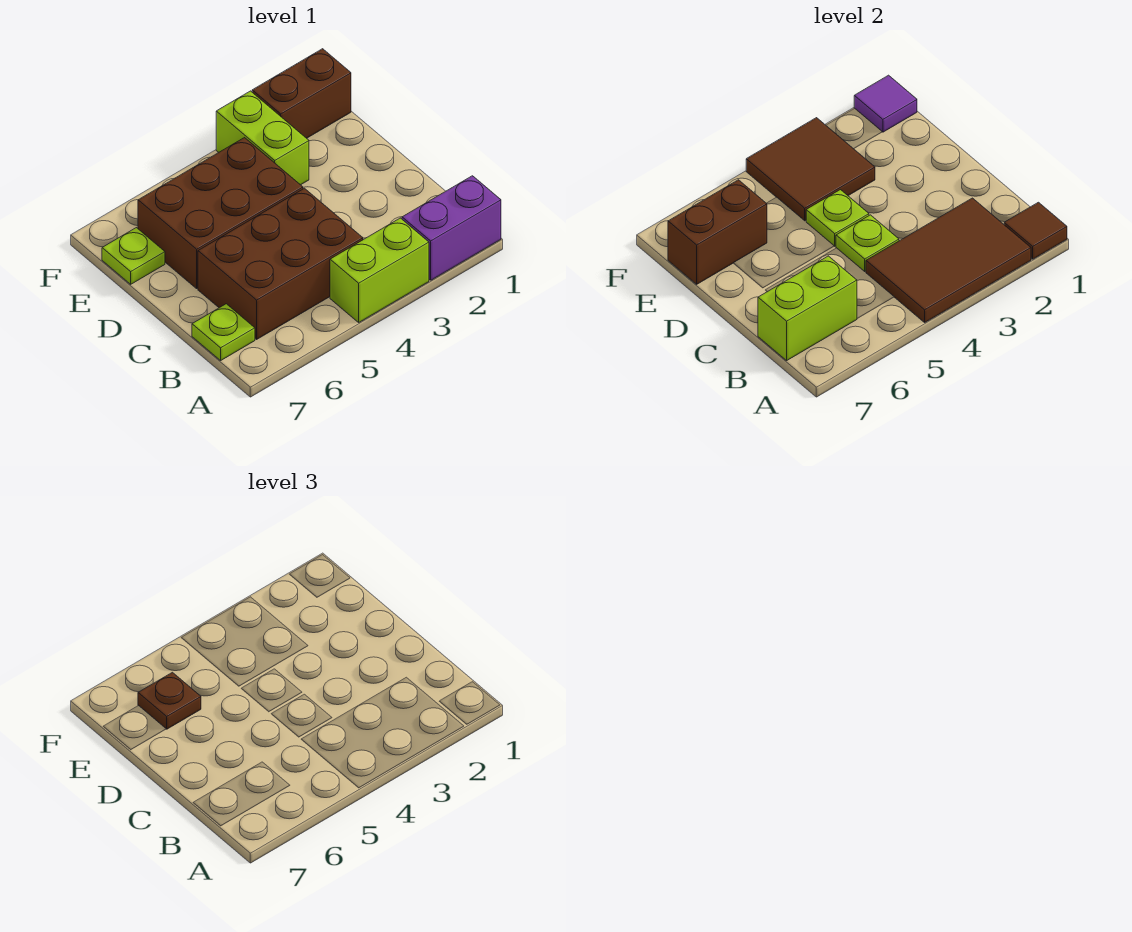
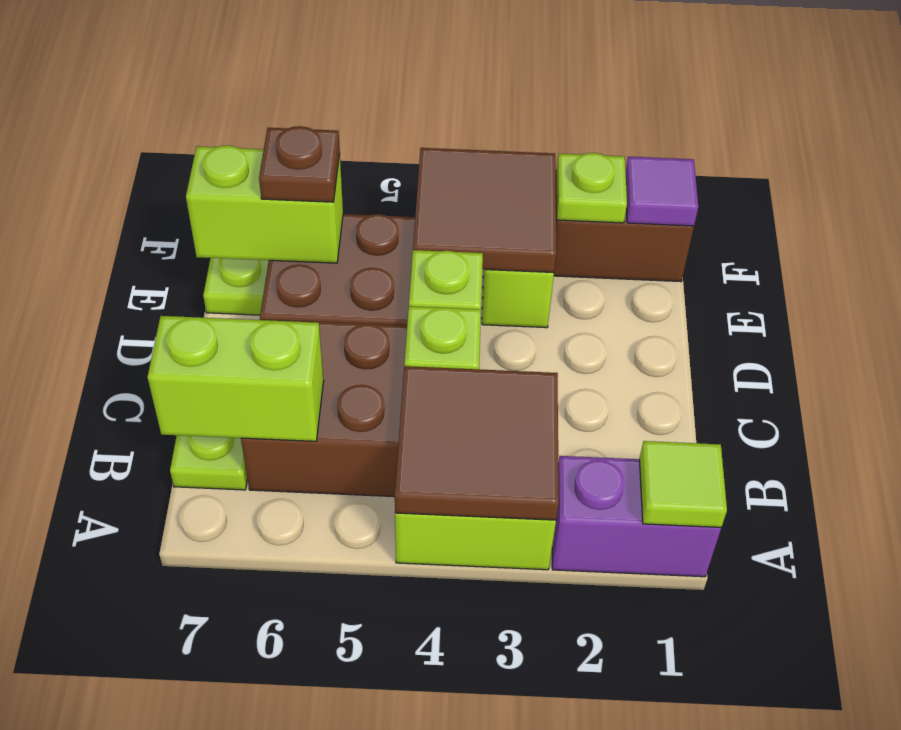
brown 1x1 tile [1004,202,1067,259] -> lime 1x1 tile [639,441,727,527]
brown 2x3 tile [866,198,1031,322] -> brown 2x2 tile [395,366,559,520]
brown 1x2 brick [668,180,767,284] -> lime 1x2 brick [186,145,343,263]
none -> lime 1x1 plate [557,153,627,223]

